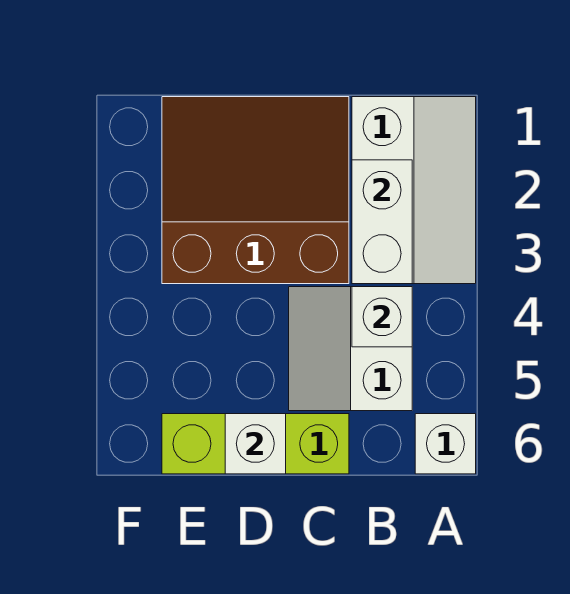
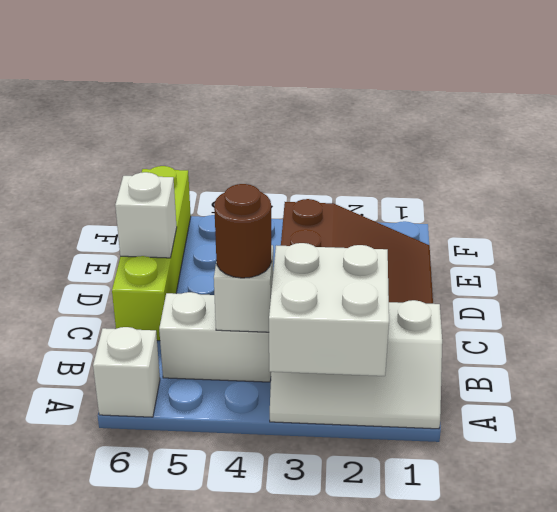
white 1x2 brick [352,160,412,284] -> white 2x2 brick [269,243,389,376]
none -> brown 1x1 round brick [214,184,272,278]
lime 1x3 brick [162,414,349,474] -> lime 1x4 brick [112,166,191,341]

